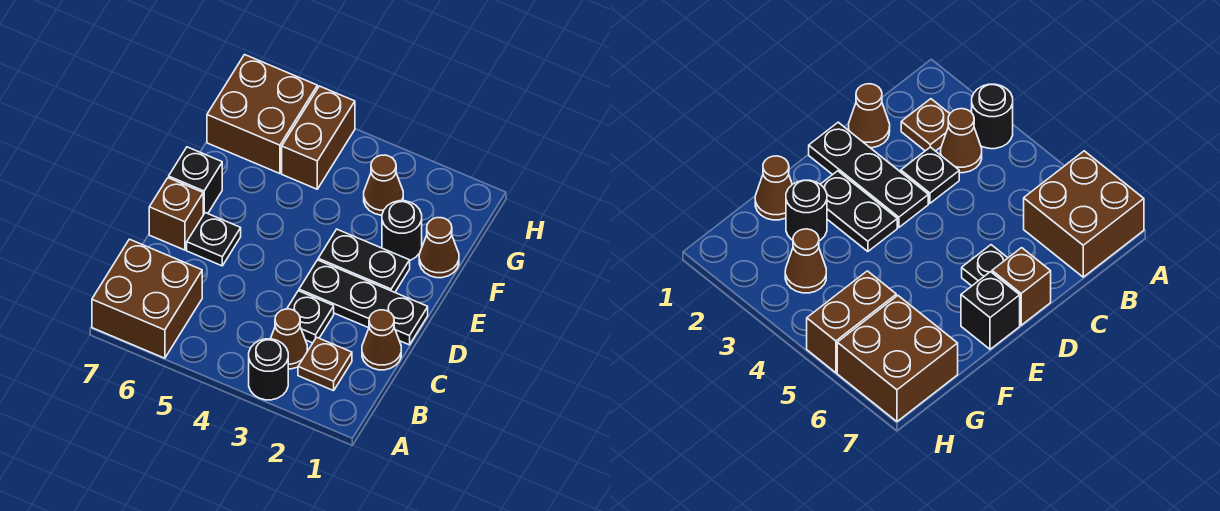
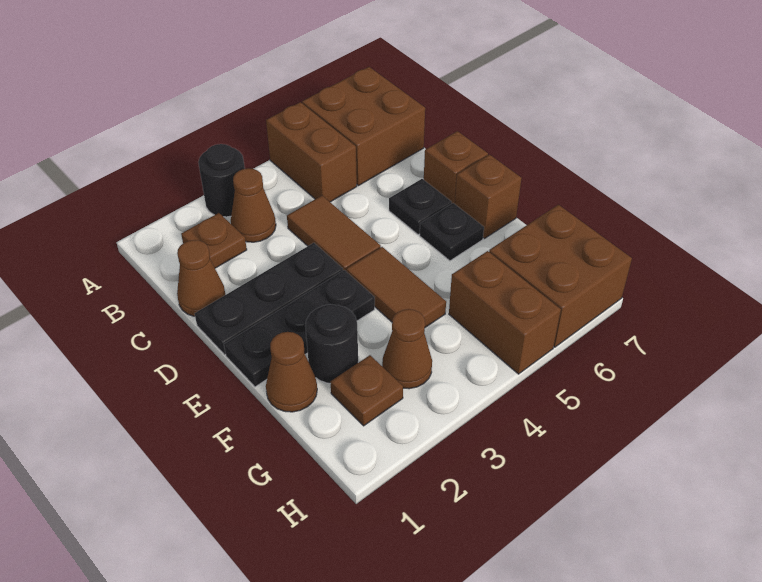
none -> brown 1x2 brick [266,102,357,202]
black 1x1 plate [287,291,334,343] -> black 1x1 plate moved to [420,203,484,261]
none -> brown 1x2 tile [287,196,381,271]
black 1x2 plate [318,229,410,292] -> black 1x3 plate [224,270,375,387]
none -> brown 1x2 tile [346,247,446,327]
black 1x1 brick [169,147,222,215] -> brown 1x1 brick [455,155,522,239]
none -> brown 1x1 plate [331,355,403,426]

